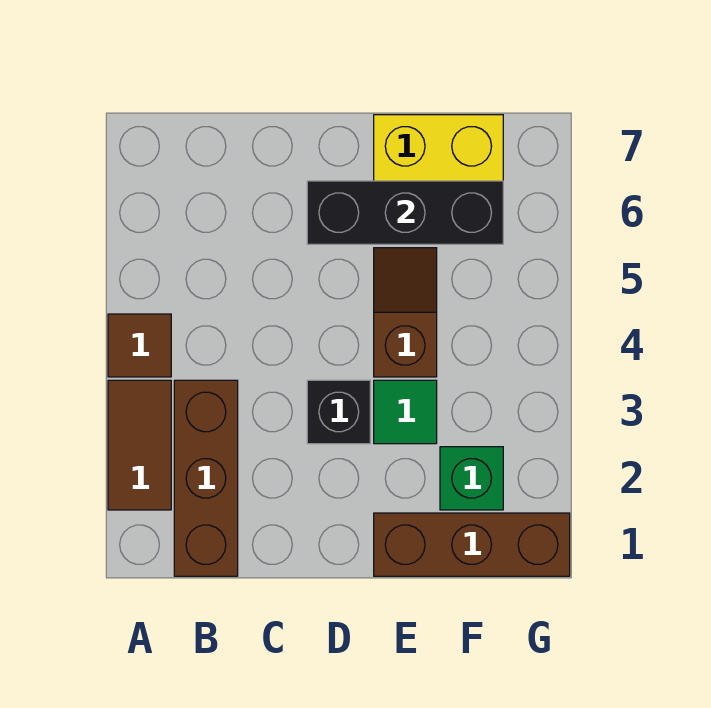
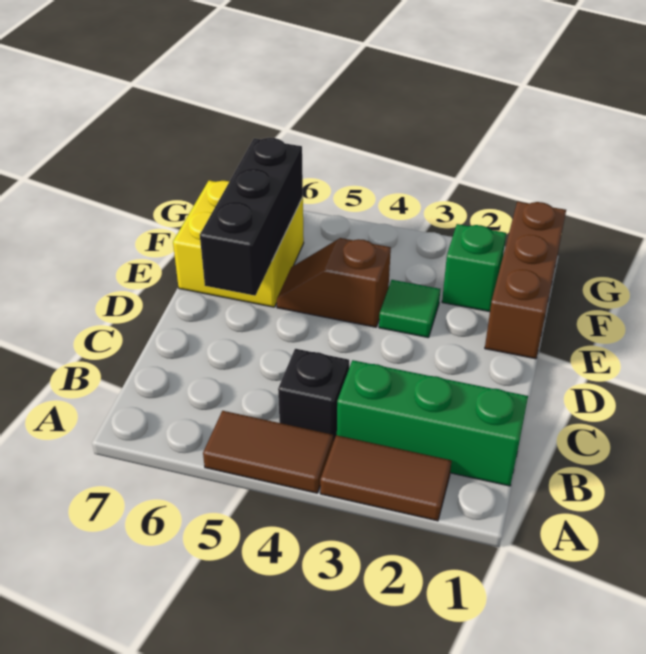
brown 1x1 tile [108,314,171,377] -> brown 1x2 tile [203,411,333,493]
brown 1x3 brick [174,380,238,576] -> green 1x3 brick [337,360,528,486]
black 1x1 brick [307,380,370,444] -> black 1x1 brick moved to [278,349,349,442]

